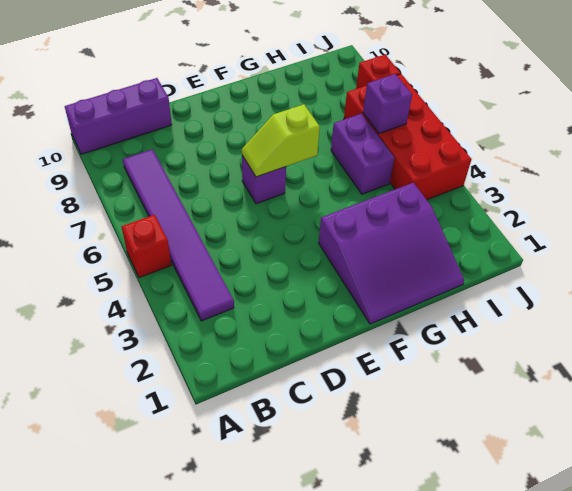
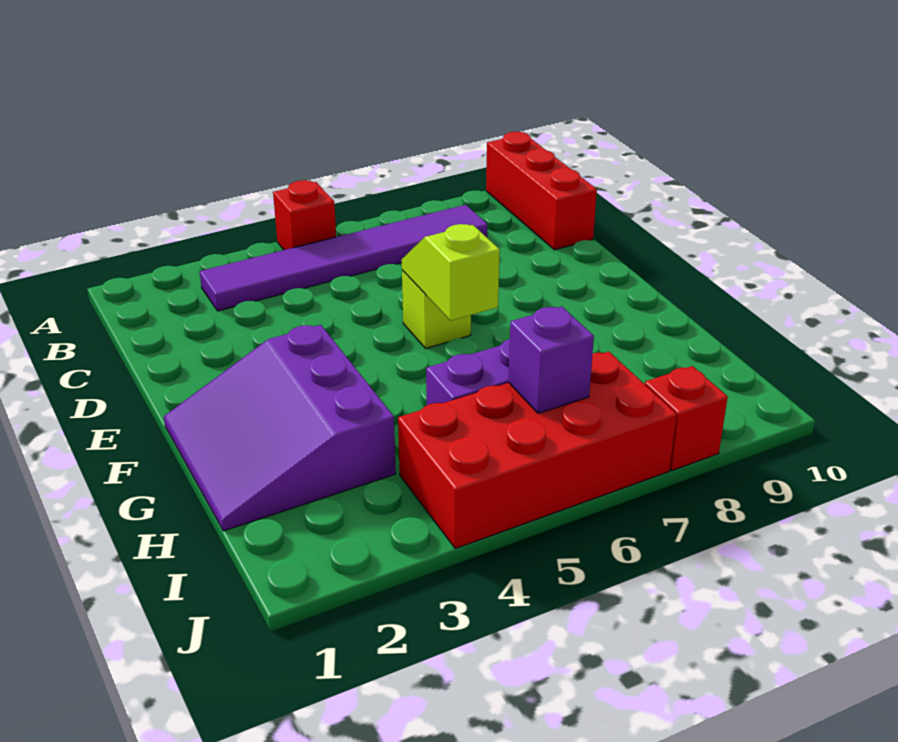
purple 1x3 brick [65,78,172,154] -> red 1x3 brick [486,132,597,250]
purple 1x1 brick [242,155,286,204] -> lime 1x1 brick [402,270,471,348]

